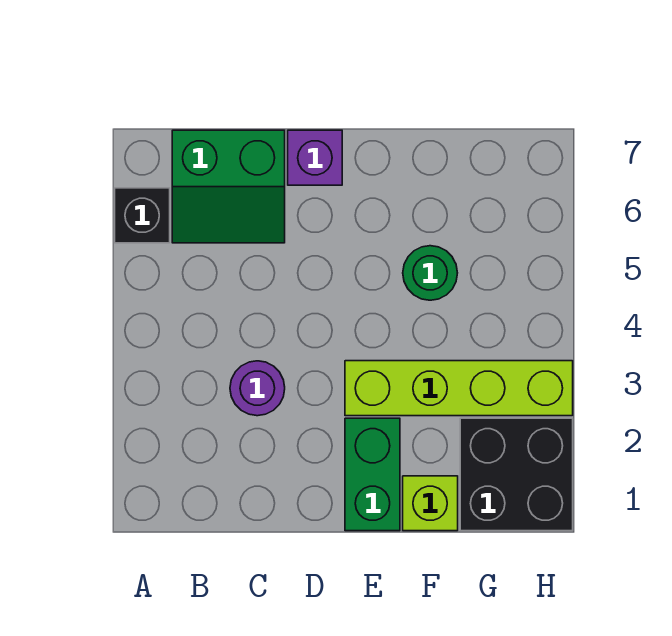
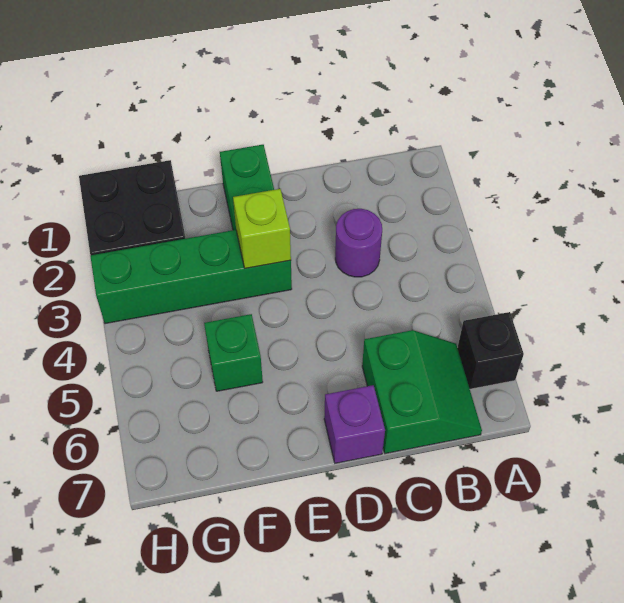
green 2x2 slope [172,130,285,243] -> green 2x2 slope turned to [362,330,482,454]
lime 1x4 brick [345,361,573,416] -> green 1x4 brick [90,230,292,324]
lime 1x1 brick [403,476,458,531] -> lime 1x1 brick moved to [233,189,291,268]
green 1x1 round brick [403,246,457,300] -> green 1x1 brick [204,314,263,391]

